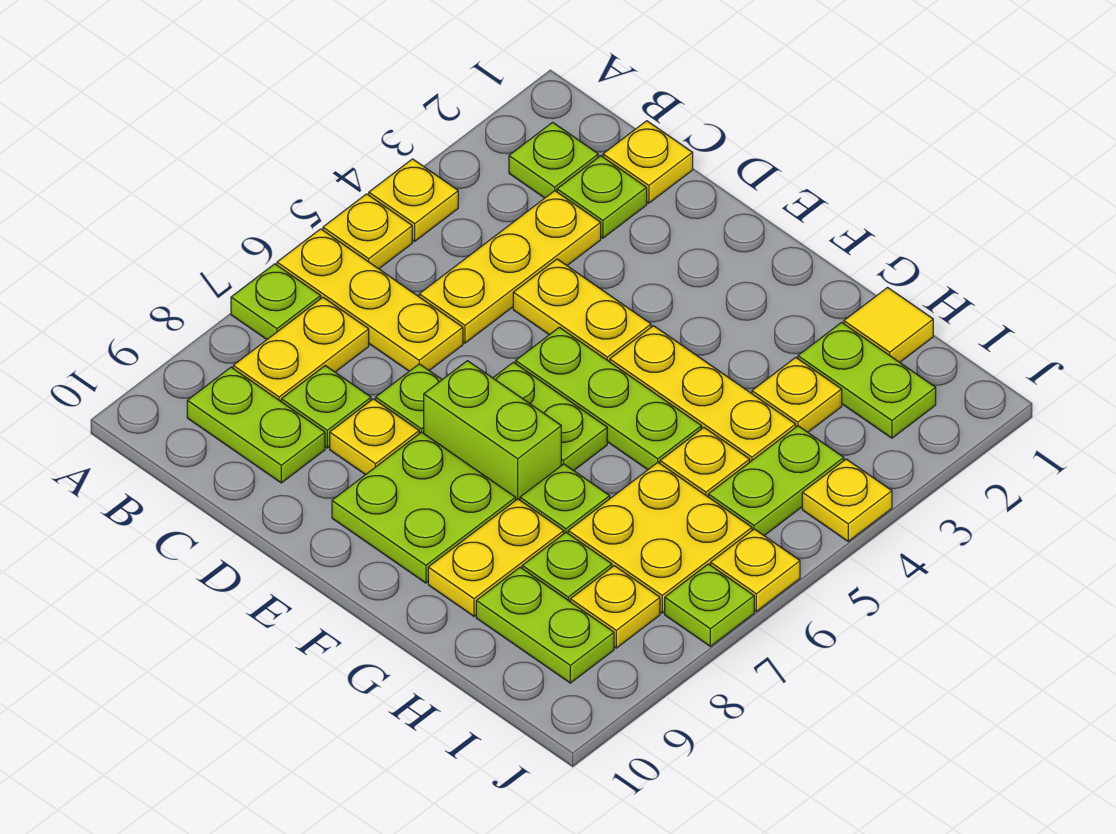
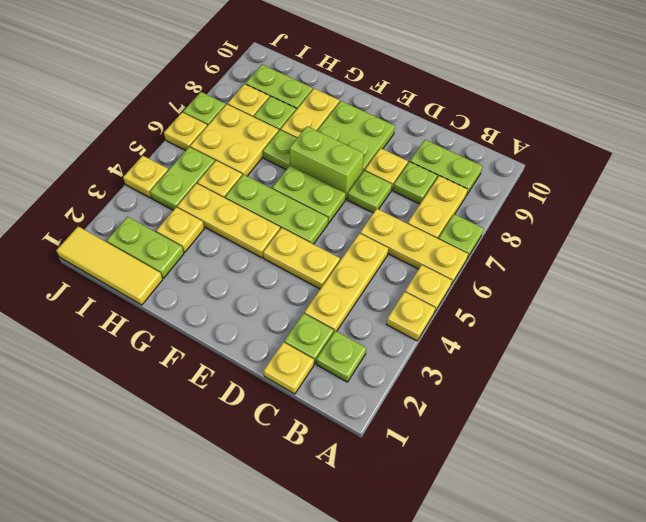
yellow 1x1 tile [844,288,933,362] -> yellow 1x3 tile [56,226,163,305]

